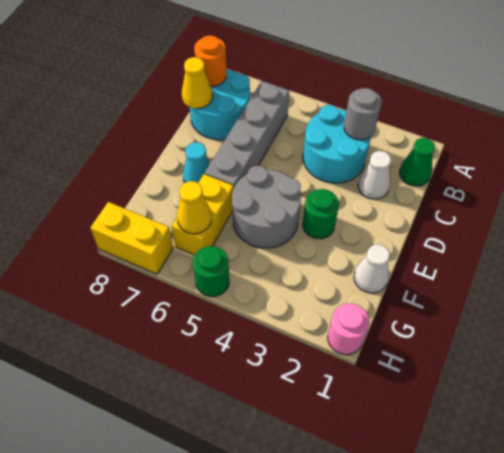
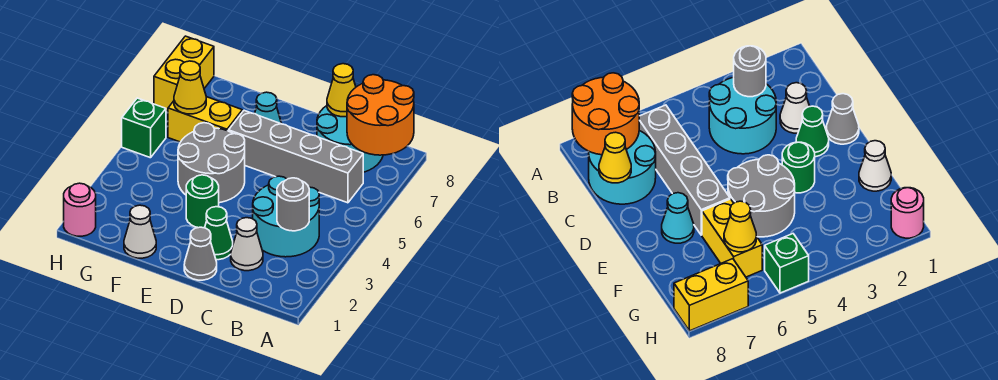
green 1x1 cone [400,138,435,186] -> green 1x1 cone moved to [205,207,233,260]
orange 1x1 round brick [194,35,227,86] -> orange 2x2 round brick [347,75,414,155]
none -> grey 1x1 cone [184,227,217,280]
green 1x1 round brick [193,246,229,297] -> green 1x1 brick [122,98,166,158]

